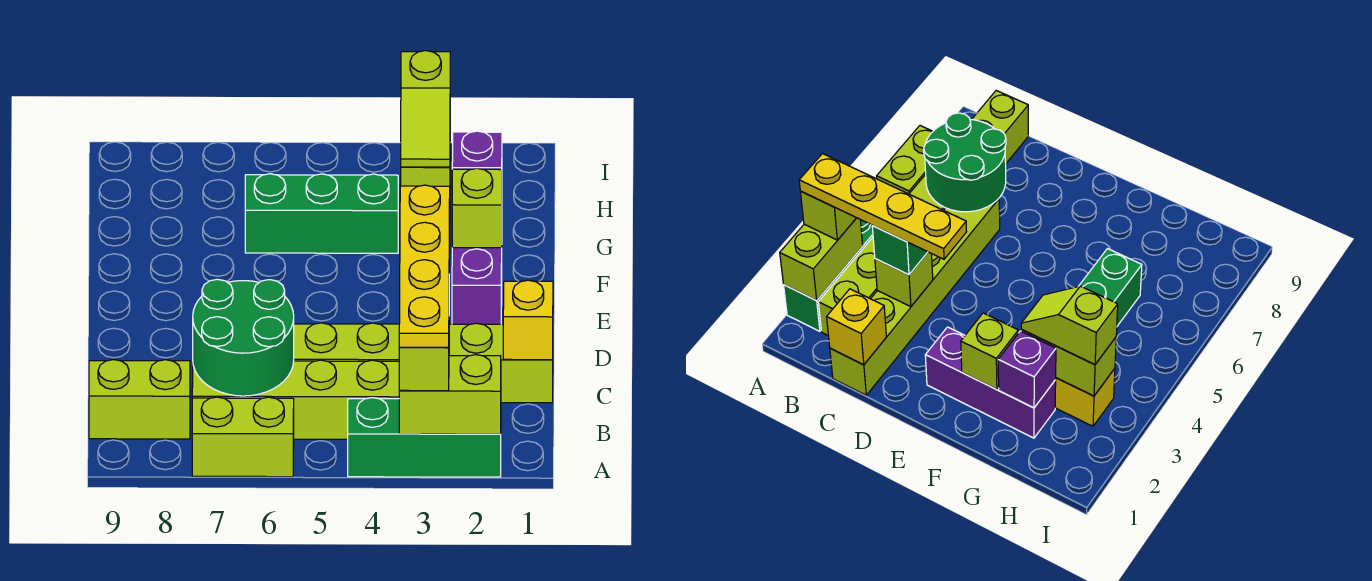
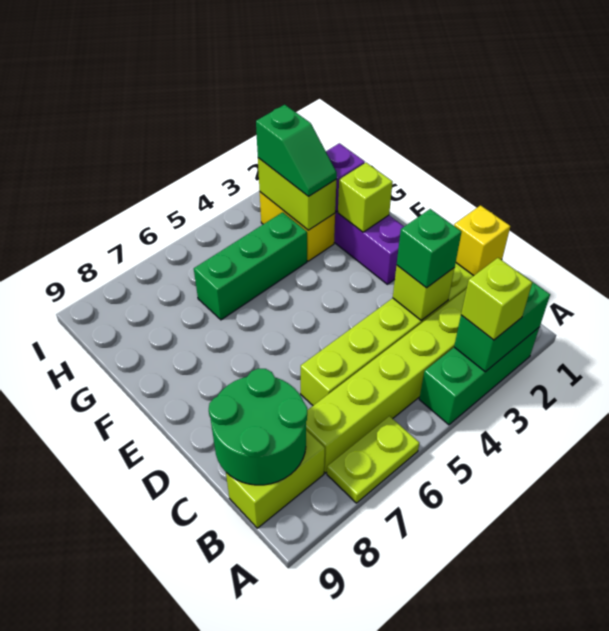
lime 1x2 brick [399,355,501,434] -> green 1x2 brick [454,272,550,372]
yellow 1x4 plate [399,185,450,347] -> none
lime 1x2 brick [192,397,294,477] -> lime 1x2 plate [327,416,419,503]
green 2x2 round brick [193,279,294,396] -> green 2x2 round brick moved to [209,368,307,485]
lime 1x2 slope [401,51,450,167] -> green 1x2 slope [256,105,337,197]

